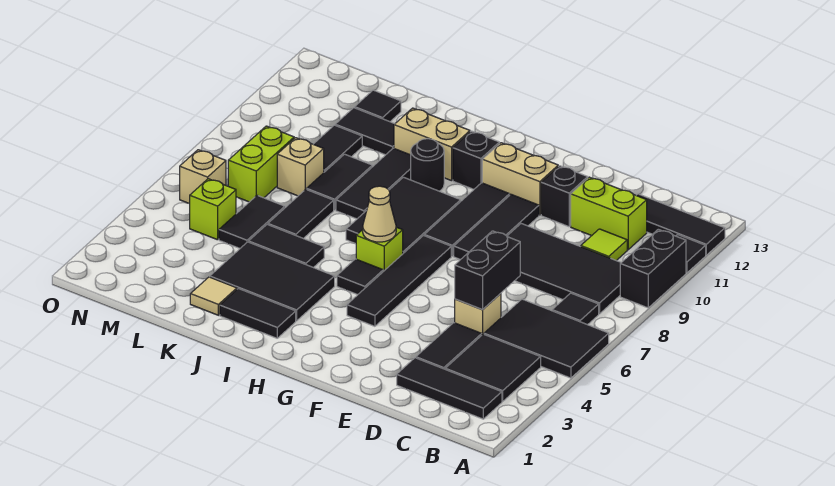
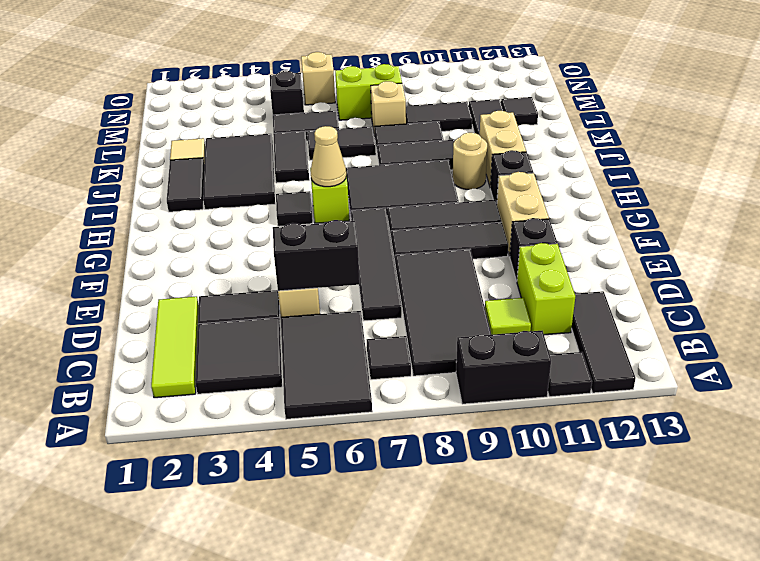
black 1x3 tile [397,358,502,419] -> lime 1x3 tile [151,296,199,398]
black 1x4 tile [347,235,451,326] -> black 1x4 tile turned to [351,208,402,321]
black 1x1 round brick [411,139,444,191] -> tan 1x1 round brick [453,133,487,190]
lime 1x1 brick [190,179,236,240] -> black 1x1 brick [270,71,304,115]

